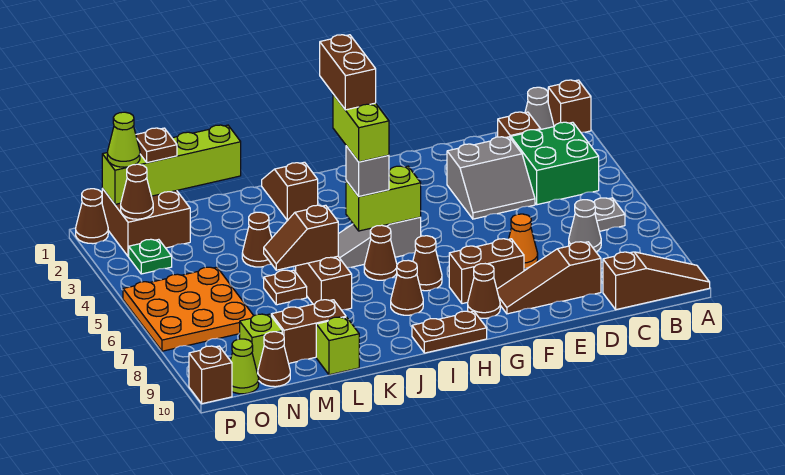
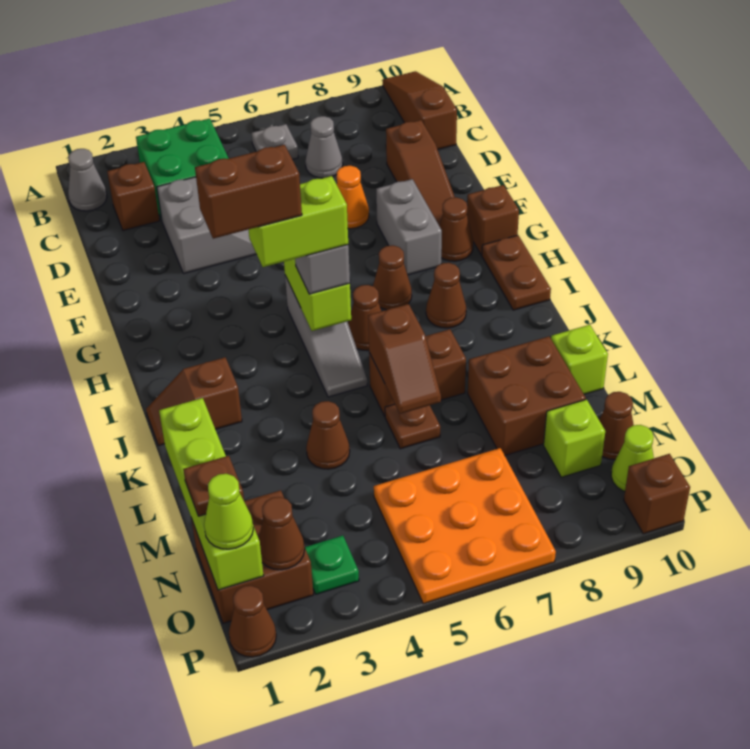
brown 1x1 brick [548,80,591,132] -> brown 1x1 brick moved to [467,185,519,255]
brown 1x2 brick [449,239,524,304] -> grey 1x2 brick [376,179,442,275]
brown 1x2 brick [271,300,346,363] -> brown 2x2 brick [468,336,586,455]

